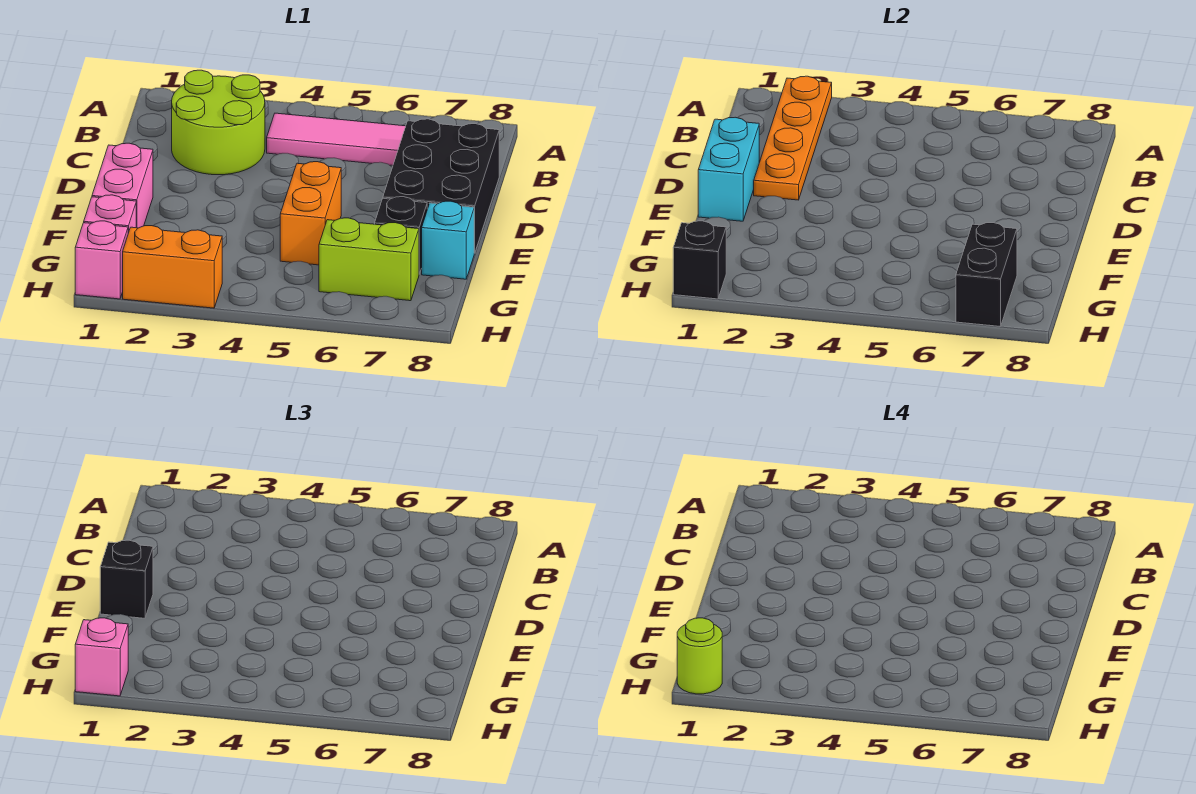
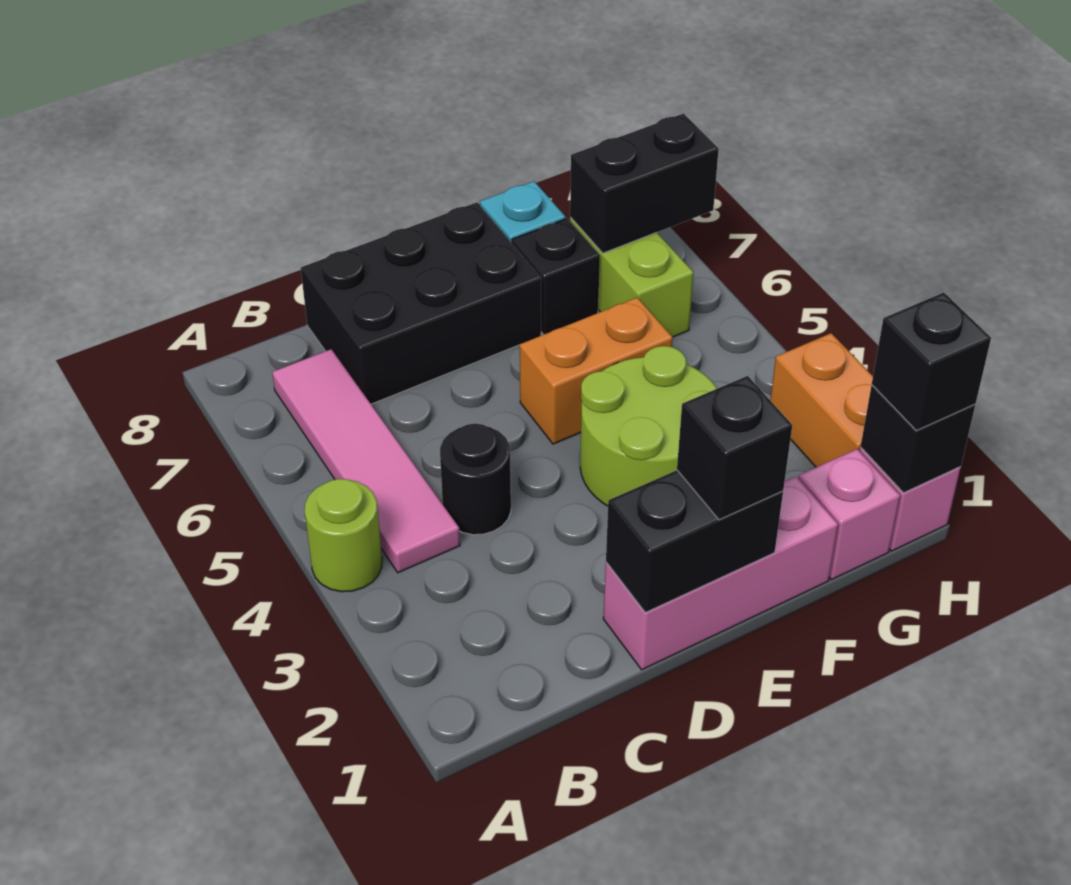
orange 1x4 plate [754,76,832,200] -> none
lime 2x2 round brick [172,70,265,175] -> lime 2x2 round brick moved to [580,346,717,506]
none -> black 1x1 round brick [440,424,511,535]
cyan 1x2 brick [698,117,759,221] -> black 1x2 brick [606,470,783,613]
pink 1x2 brick [92,143,153,228] -> pink 1x3 brick [603,477,838,670]
pink 1x1 brick [75,618,128,696] -> black 1x1 brick [872,293,991,431]
lime 1x1 round brick [677,618,722,694] -> lime 1x1 round brick moved to [305,479,382,592]

